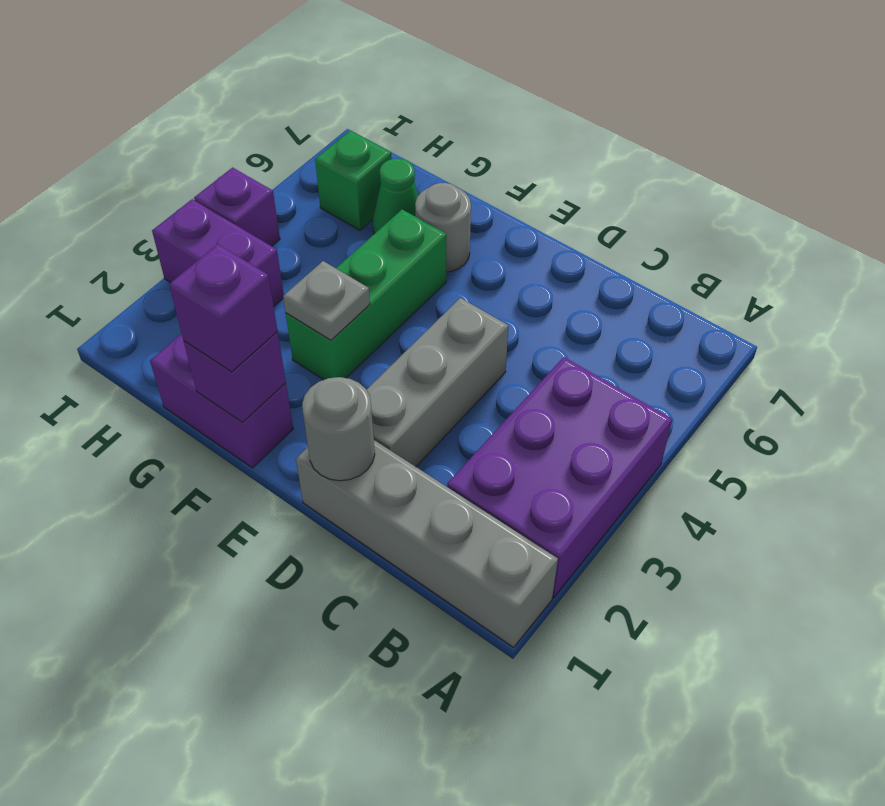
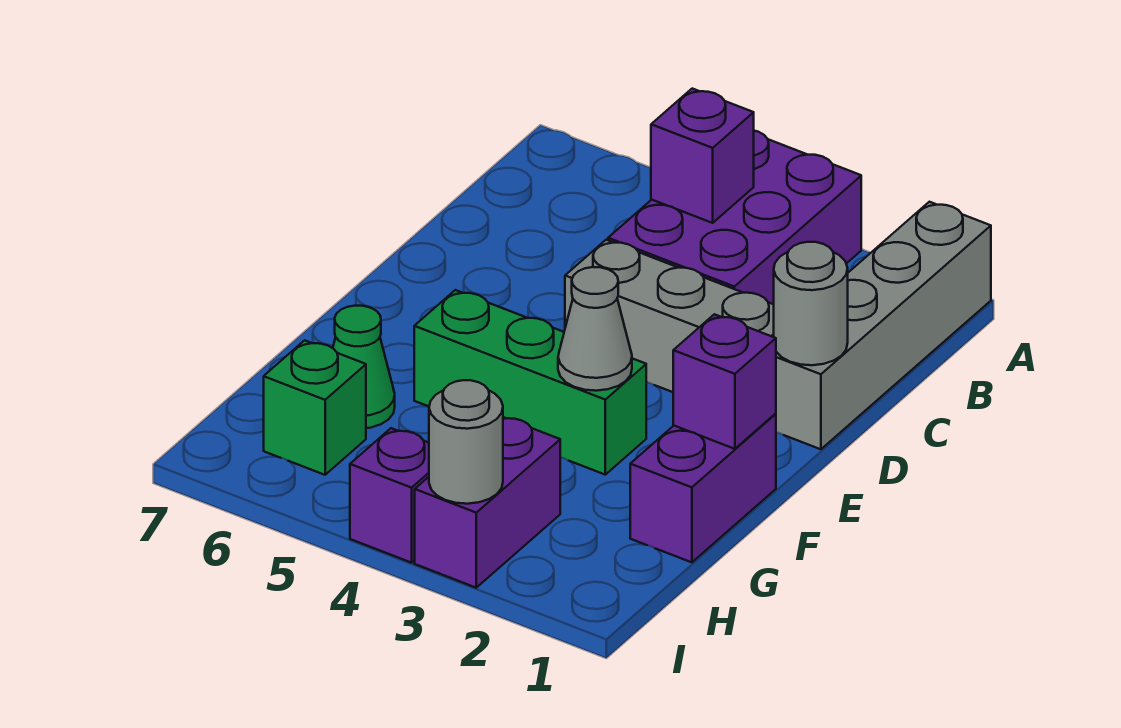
purple 2x3 brick [447,357,672,597] -> purple 2x3 brick turned to [608,131,861,304]
purple 1x1 brick [169,244,277,372] -> purple 1x1 brick moved to [651,89,754,223]
grey 1x1 plate [283,261,370,340] -> grey 1x1 cone [558,267,632,391]
grey 1x1 round brick [415,183,471,272] -> grey 1x1 round brick moved to [429,380,503,504]

